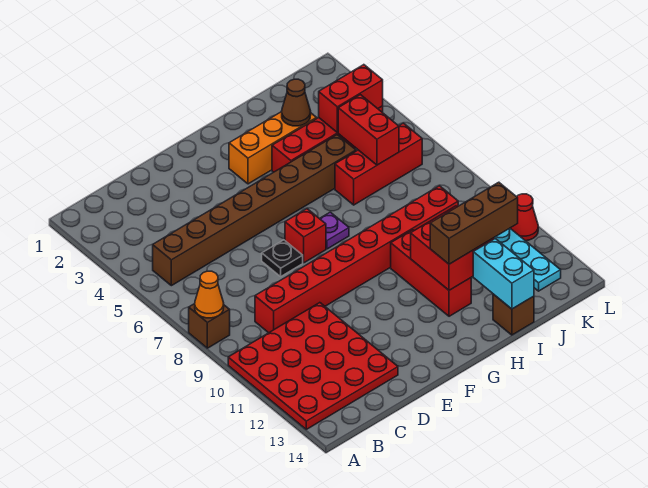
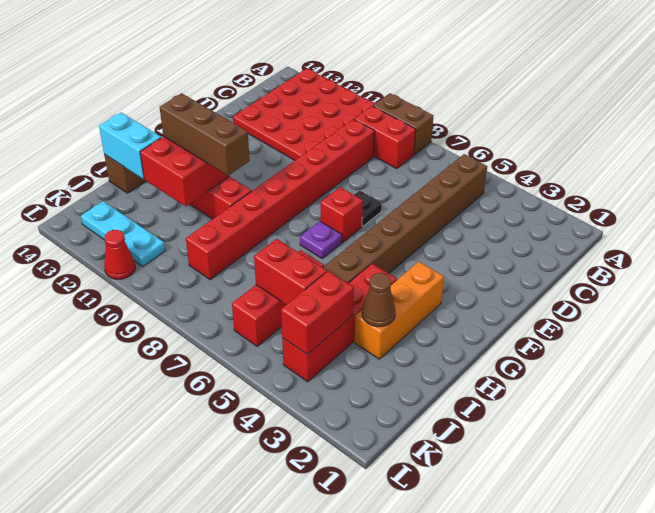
brown 1x1 brick [189,304,230,348] -> brown 1x2 brick [373,93,433,155]
orange 1x1 cone [195,271,224,318] -> none
none -> red 1x2 brick [354,106,416,169]
brown 1x3 brick [430,182,518,264] -> brown 1x3 brick turned to [160,93,250,176]

